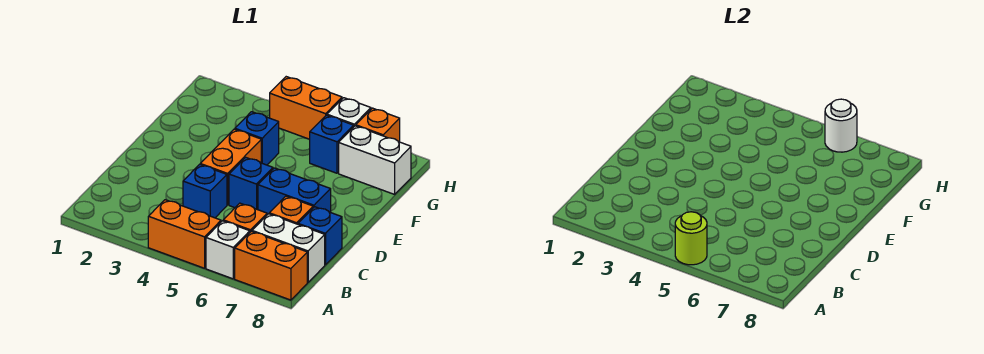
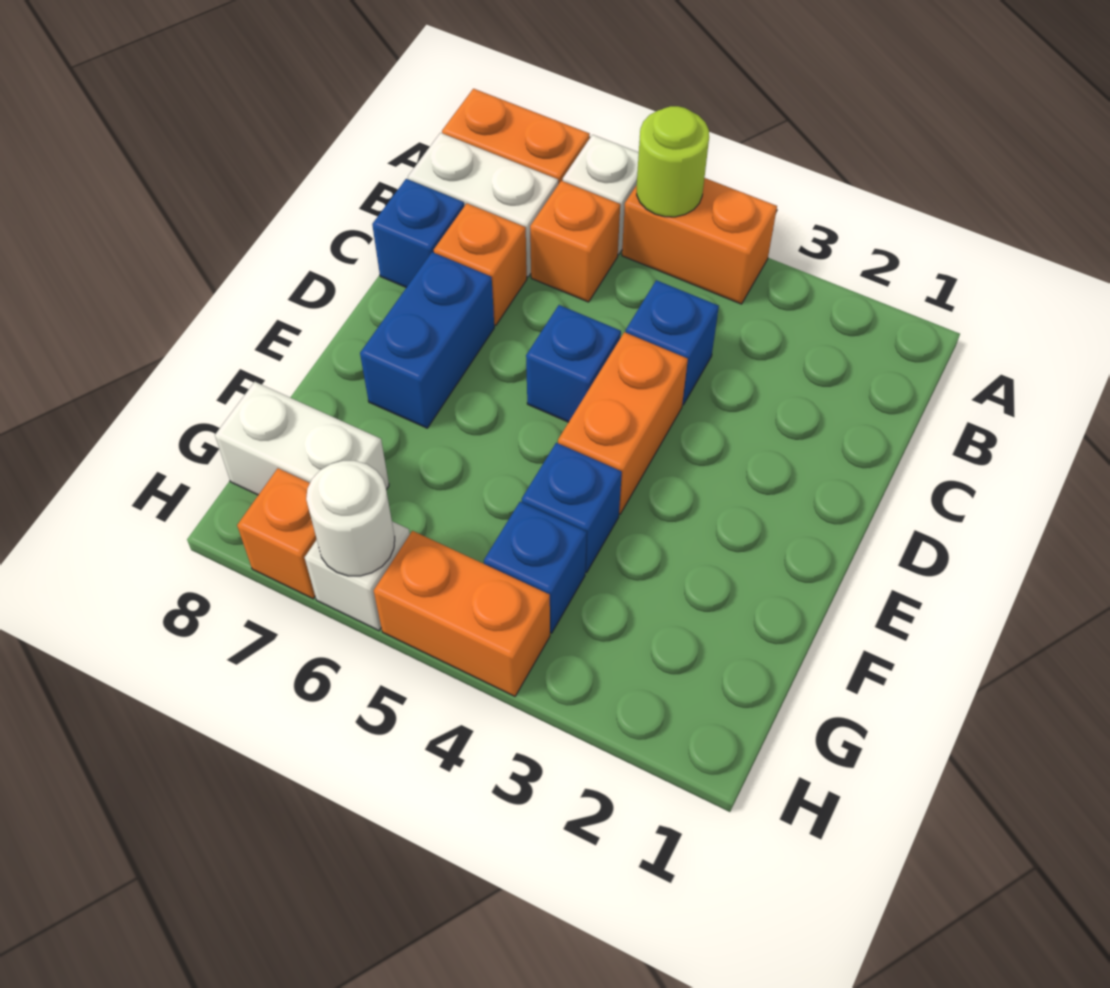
blue 1x2 brick [258,168,331,215] -> blue 1x2 brick turned to [360,252,494,428]
blue 1x1 brick [309,115,354,173] -> blue 1x1 brick moved to [484,502,587,633]

